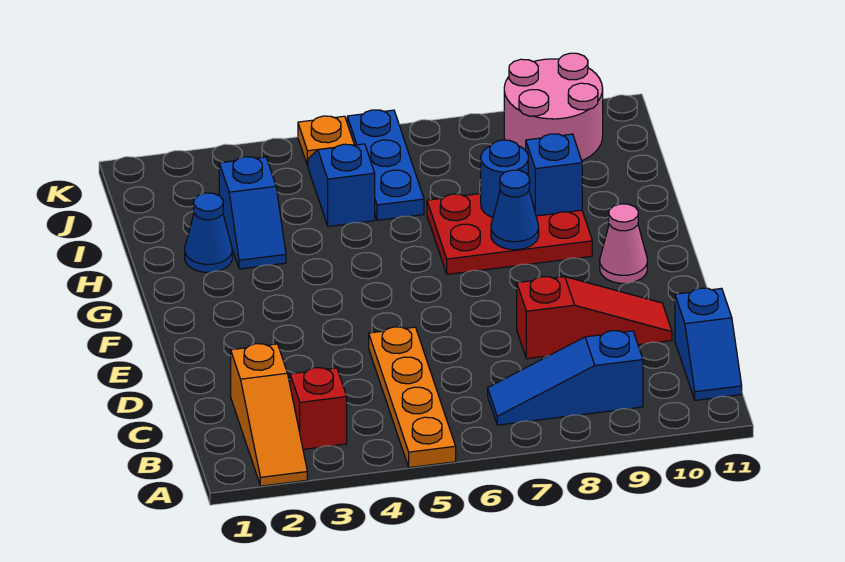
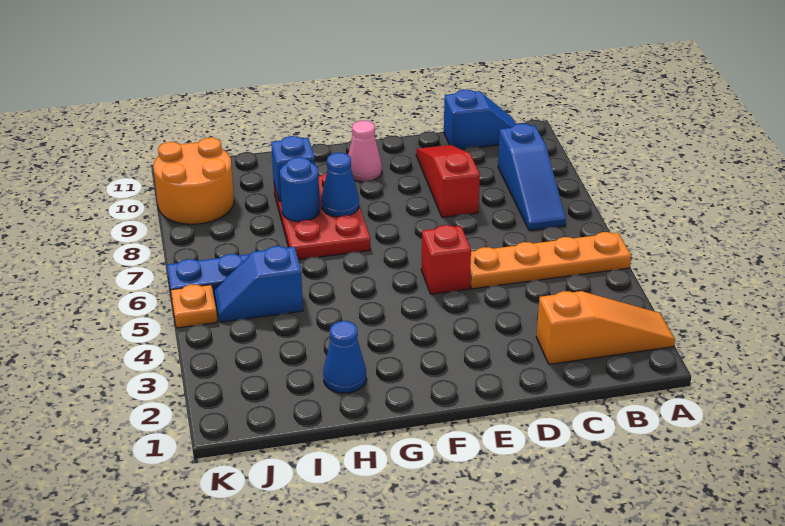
red 1x1 brick [290,368,347,449] -> red 1x1 brick moved to [421,225,471,294]
blue 1x2 slope [219,157,286,269] -> none
pink 2x2 round brick [504,53,603,160] -> orange 2x2 round brick [153,138,234,224]

